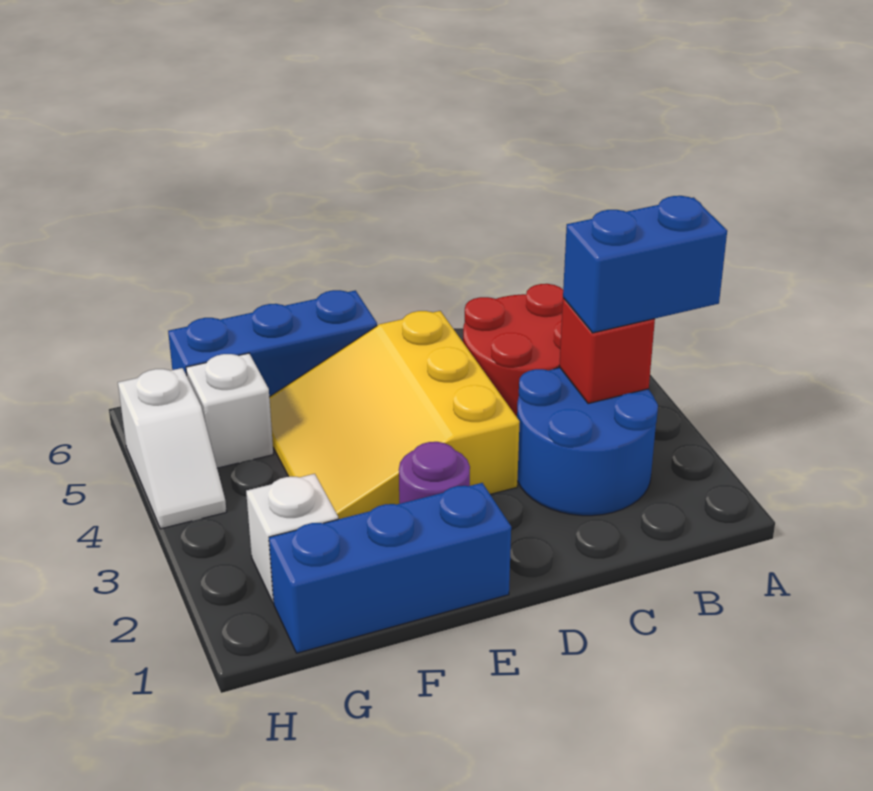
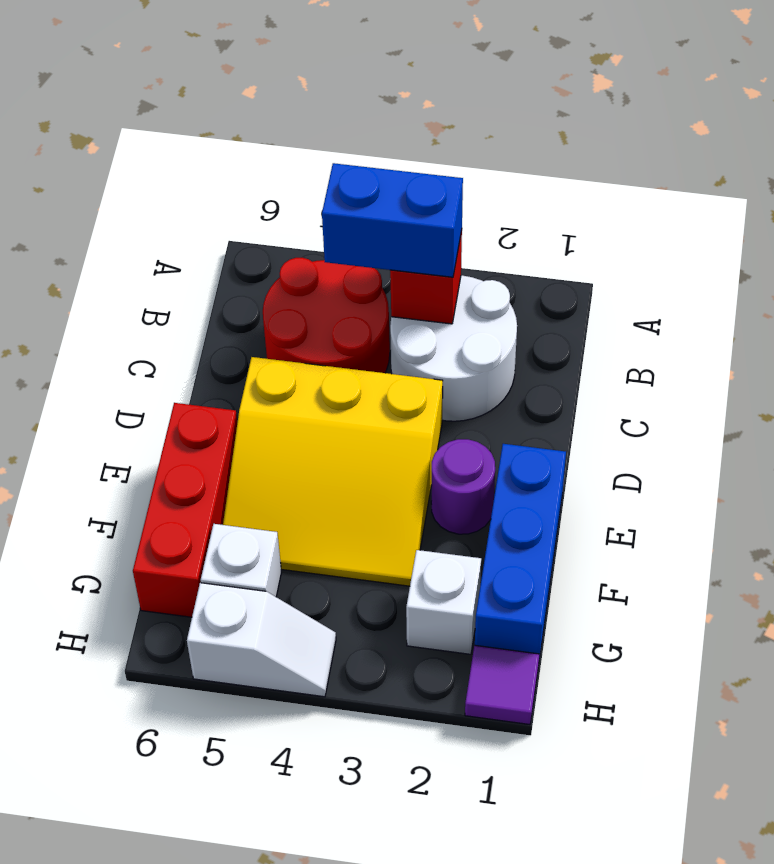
blue 1x2 brick [563,196,727,333] -> blue 1x2 brick turned to [322,163,463,277]
blue 2x2 round brick [517,368,658,516] -> white 2x2 round brick [390,275,517,421]
blue 1x3 brick [168,290,377,397] -> red 1x3 brick [133,403,237,617]
none -> purple 1x1 tile [465,645,539,725]

